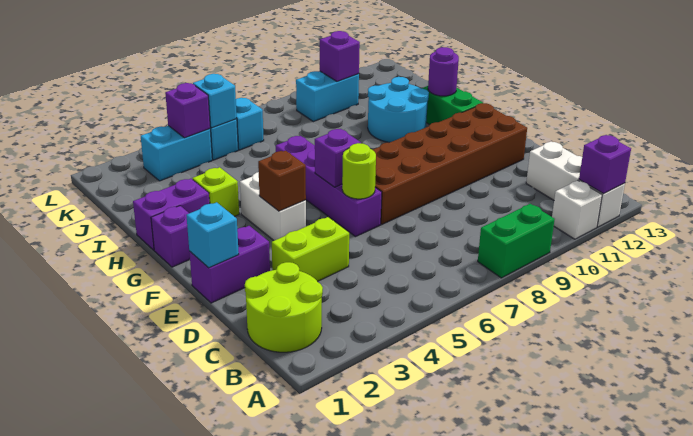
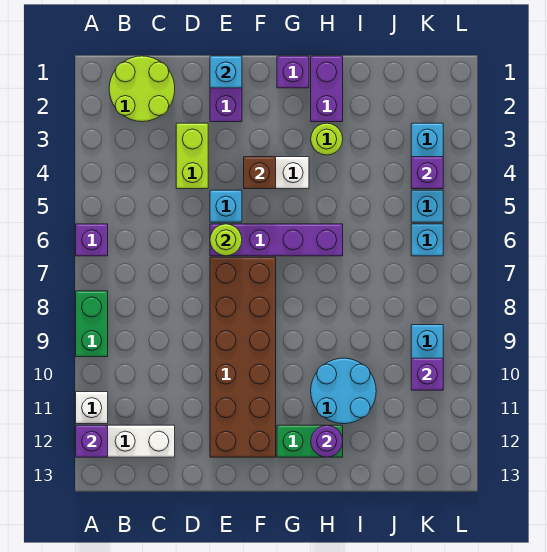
purple 1x1 brick [315,129,361,187] -> purple 1x1 brick moved to [76,224,108,256]
lime 1x1 brick [193,167,239,216] -> lime 1x1 round brick [311,123,343,155]
cyan 1x1 brick [193,74,237,128] -> cyan 1x1 brick moved to [210,190,242,222]

